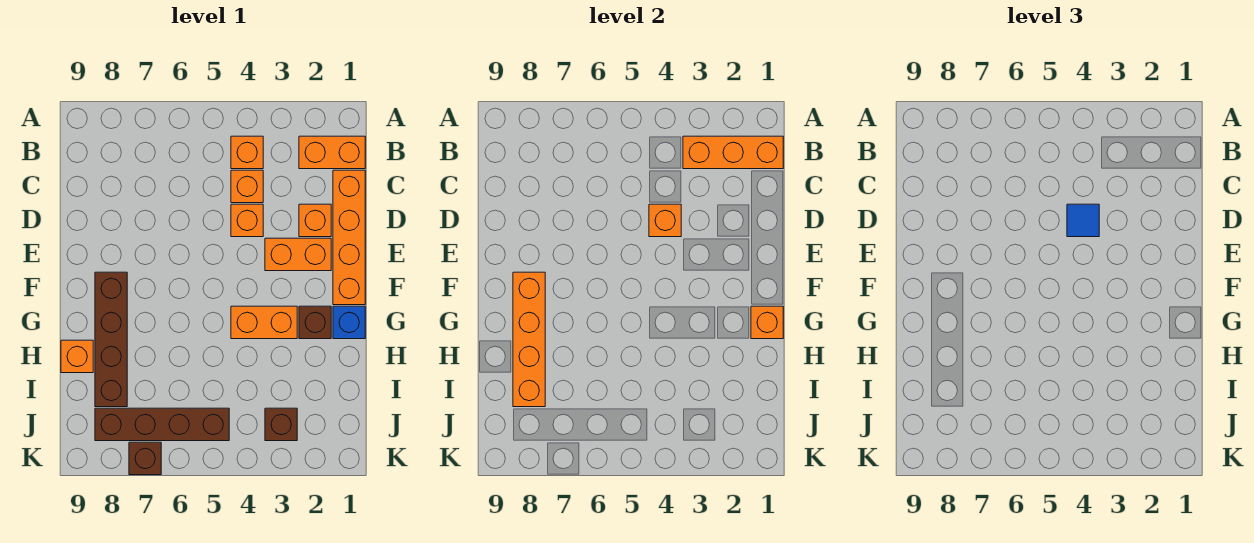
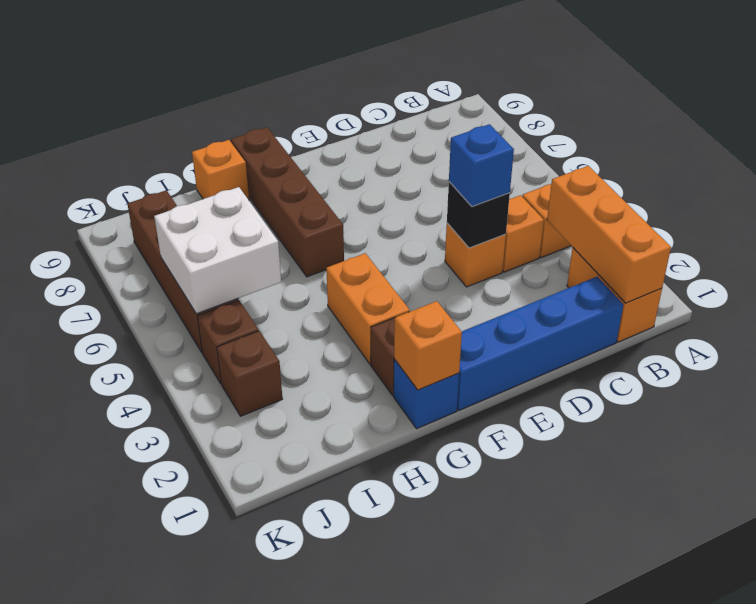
orange 1x4 brick [333,170,365,305] -> blue 1x4 brick [457,277,623,410]
orange 1x1 brick [299,204,331,237] -> none
orange 1x1 brick [649,204,681,237] -> black 1x1 brick [447,182,510,248]
blue 1x1 tile [1067,204,1099,237] -> blue 1x1 brick [449,124,514,206]
orange 1x2 brick [265,238,331,271] -> none
brown 1x4 brick [95,272,127,407] -> brown 1x4 brick turned to [231,127,344,277]
orange 1x4 brick [513,272,545,407] -> none
none -> white 2x2 brick [154,187,281,314]
brown 1x1 brick [129,442,161,475] -> brown 1x1 brick moved to [197,300,259,383]

